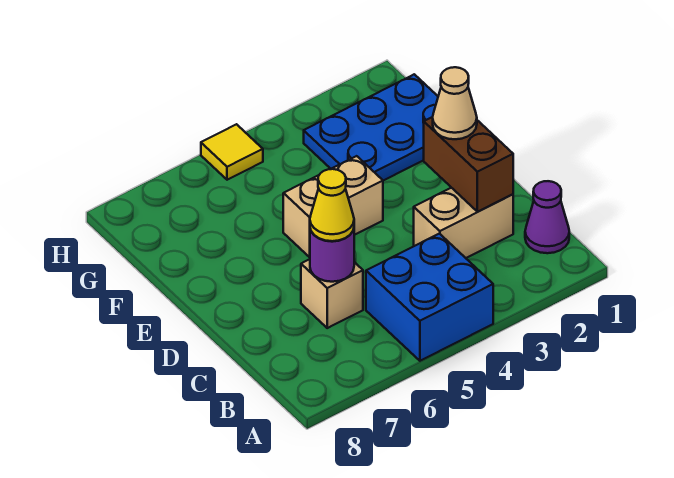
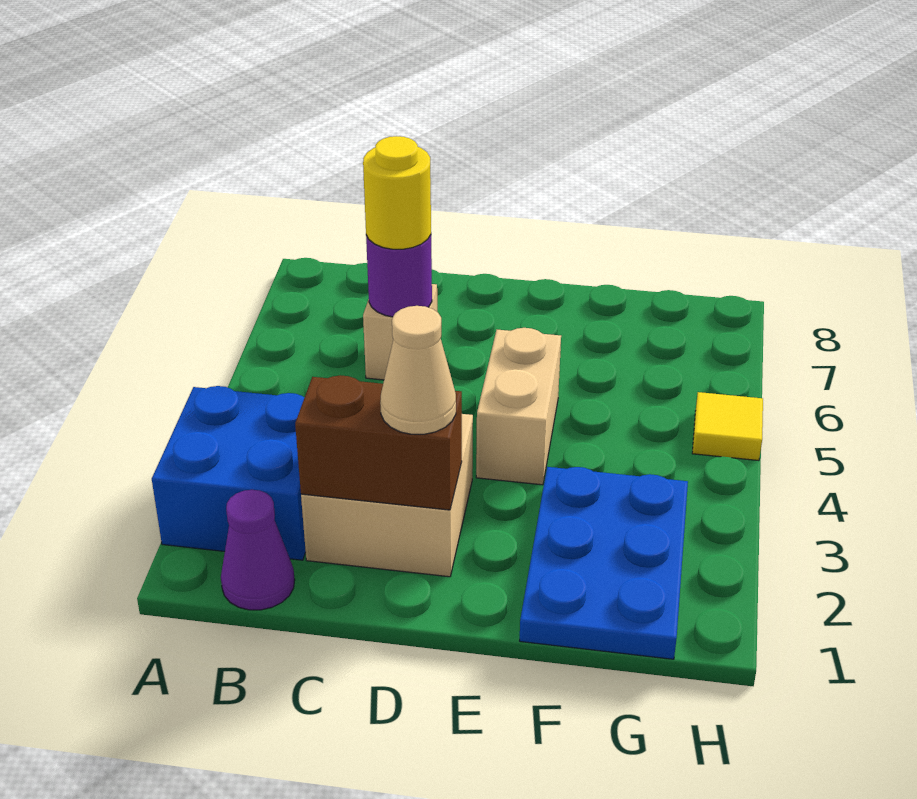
blue 2x2 brick [366,234,493,361] -> blue 2x2 brick moved to [152,386,306,560]
tan 1x2 brick [414,188,513,258] -> tan 2x2 brick [301,414,473,577]
yellow 1x1 cone [310,169,354,241] -> yellow 1x1 round brick [363,136,431,249]

